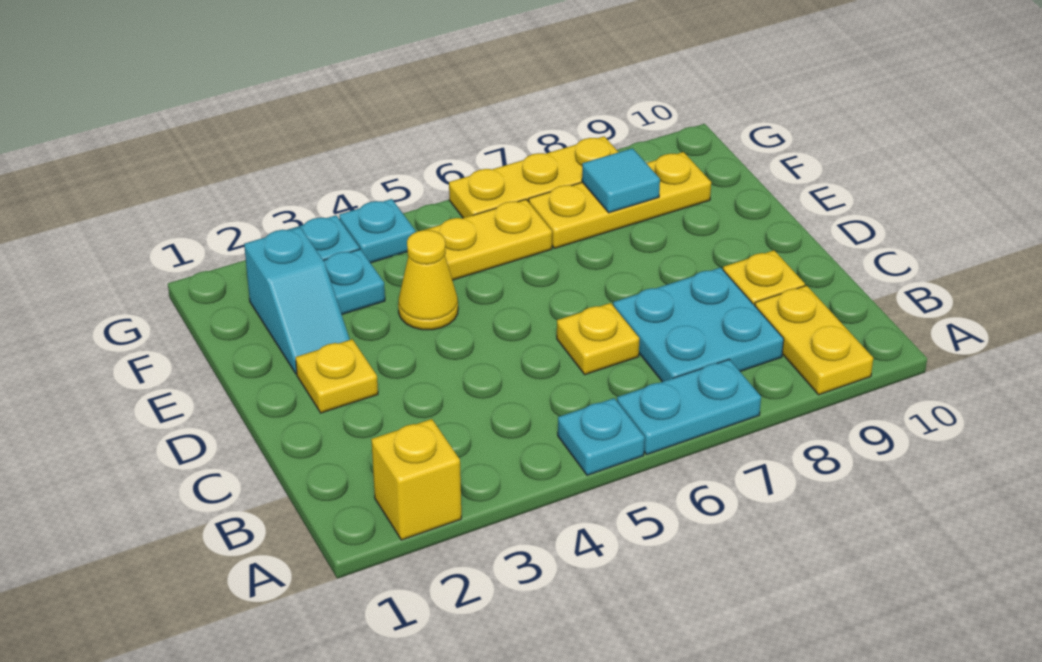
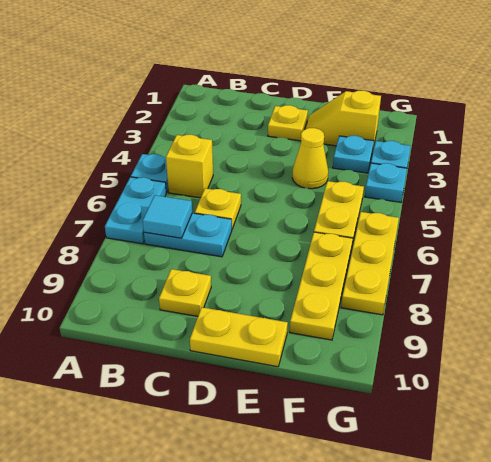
yellow 1x1 brick [371,419,461,540] -> yellow 1x1 brick moved to [166,135,213,198]
yellow 1x2 plate [755,286,873,395] -> yellow 1x2 plate moved to [190,307,288,367]
cyan 2x2 plate [613,267,784,382] -> cyan 1x2 plate [144,213,232,257]
cyan 1x2 slope [244,227,350,374] -> yellow 1x2 slope [305,91,381,147]
cyan 1x1 tile [582,148,660,213] -> cyan 1x1 tile moved to [143,195,192,238]

